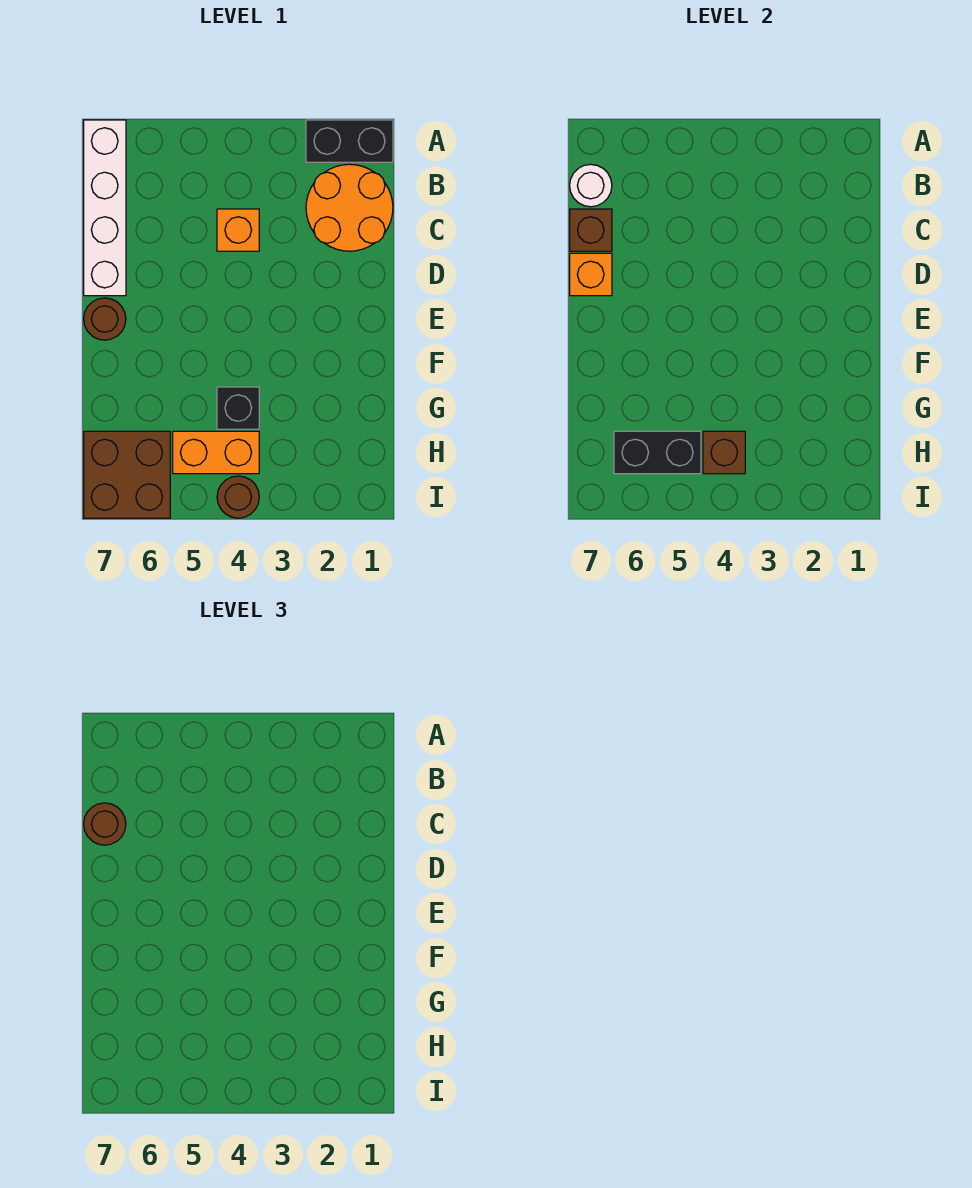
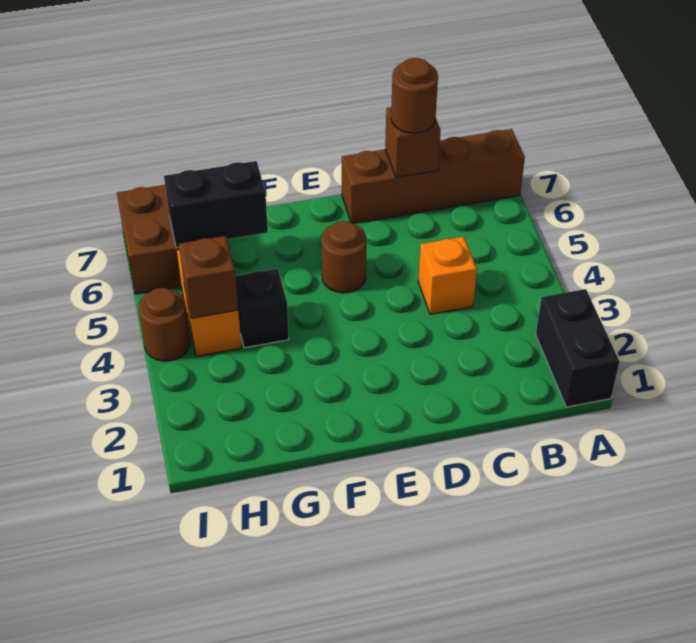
white 1x4 brick [84,120,126,296] -> brown 1x4 brick [342,129,525,223]
orange 2x2 round brick [306,164,393,251] -> none
white 1x1 round brick [570,164,612,207] -> none
orange 1x1 brick [570,253,612,296] -> none
brown 1x1 round brick [84,298,126,340] -> brown 1x1 round brick moved to [321,221,366,293]
black 1x2 brick [614,431,701,474] -> black 1x2 brick turned to [164,161,268,248]

